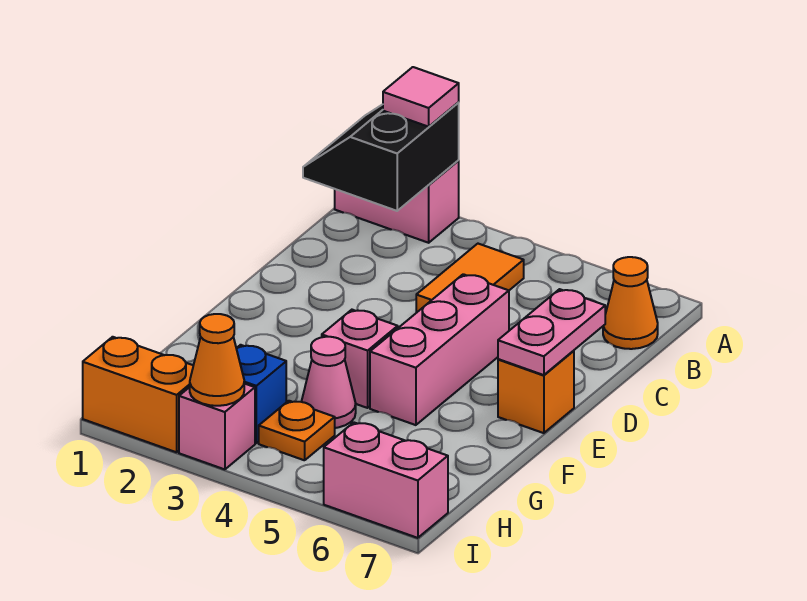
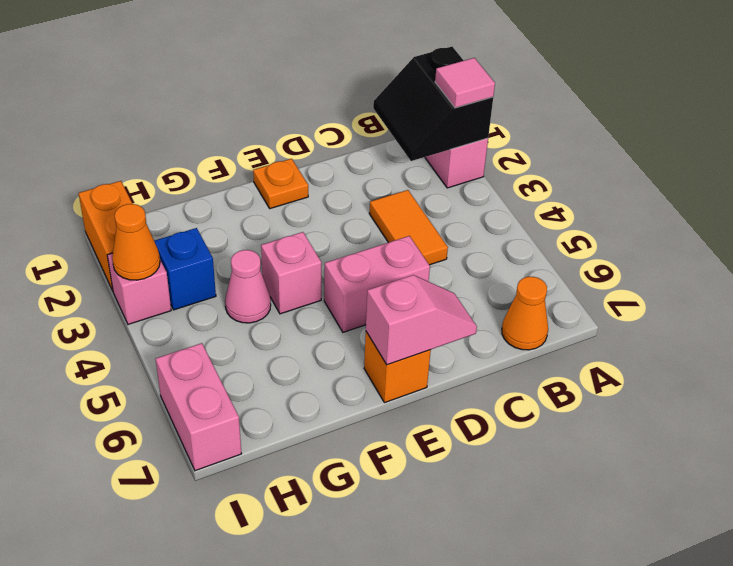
black 2x2 slope [303,103,459,211] -> black 2x2 slope turned to [373,47,493,161]
orange 1x2 tile [416,244,524,313] -> orange 1x2 tile turned to [369,190,448,265]
pink 1x3 brick [370,274,509,425] -> pink 1x2 brick [324,236,430,332]
pink 1x2 plate [498,289,605,375] -> pink 1x2 slope [366,275,477,365]
orange 1x1 plate [259,401,335,460] -> orange 1x1 plate moved to [253,159,308,209]

